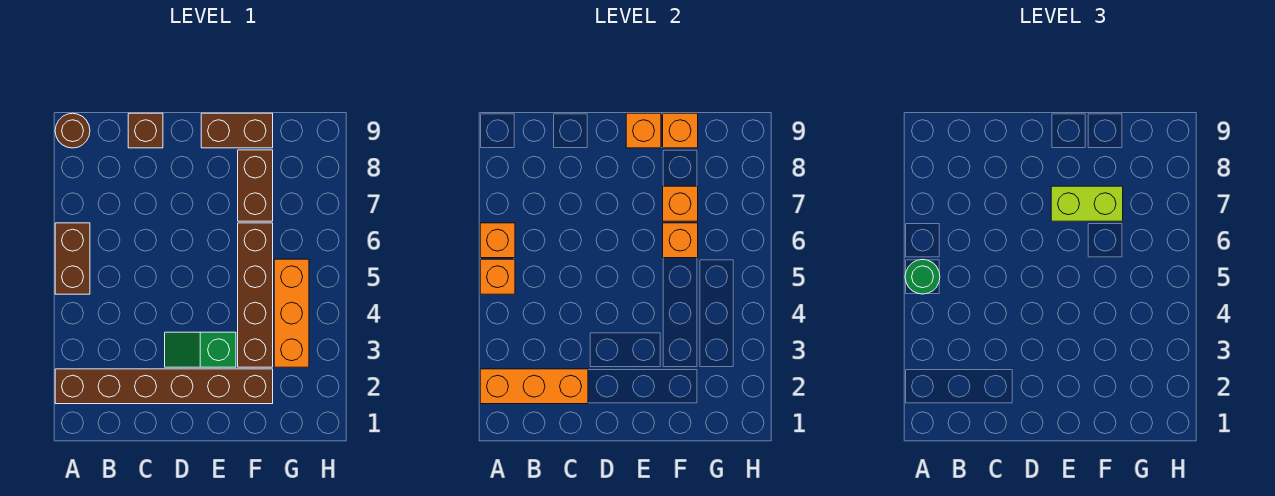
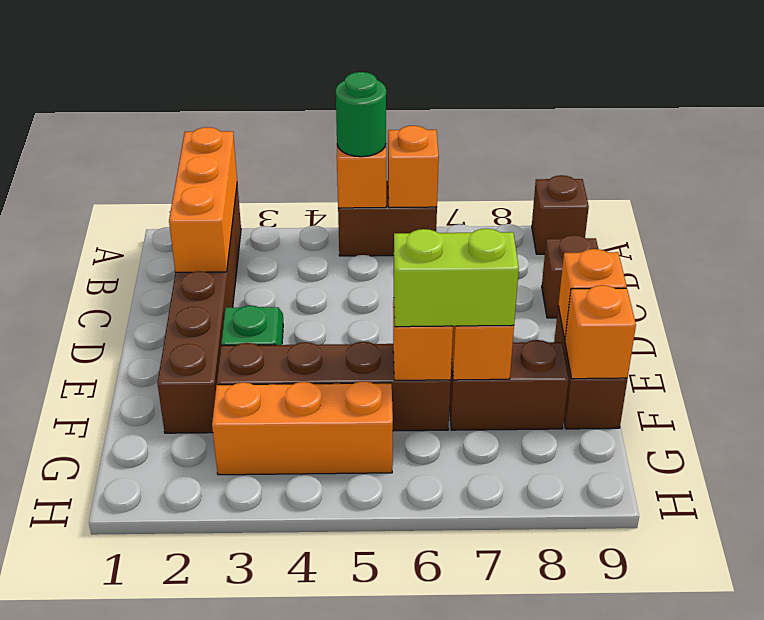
brown 1x1 round brick [55,113,90,148] -> brown 1x1 brick [532,175,589,254]
lime 1x2 brick [1051,186,1123,221] -> lime 1x2 brick turned to [394,229,519,327]

